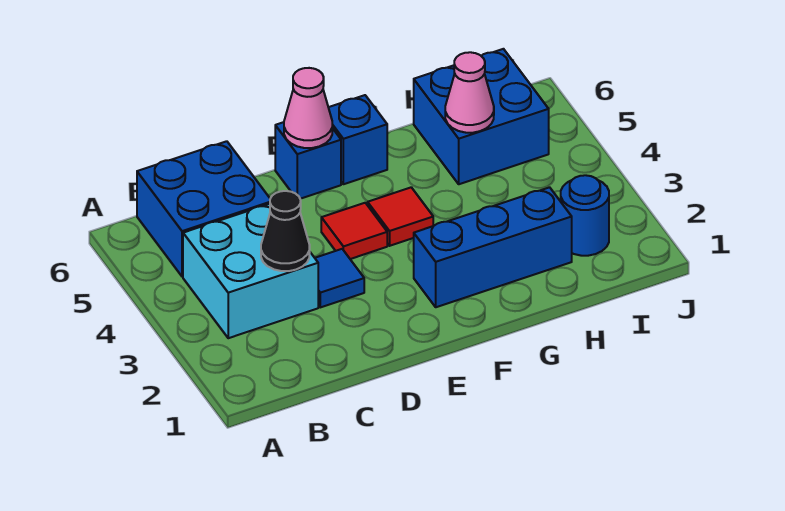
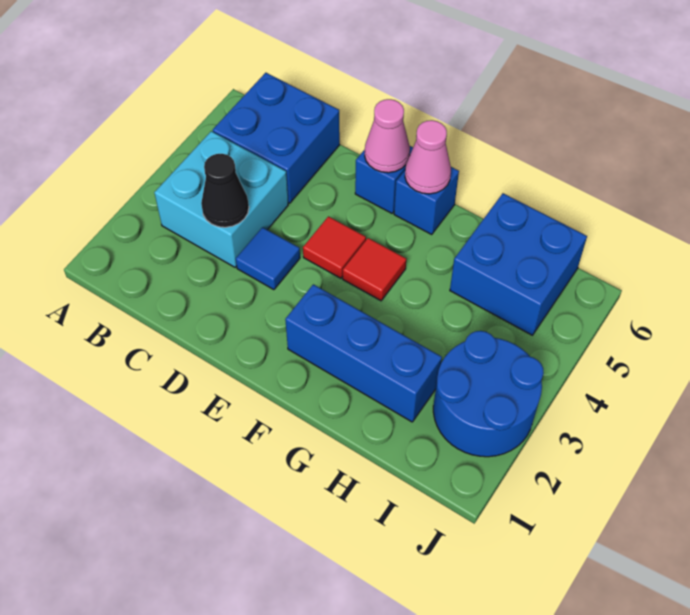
pink 1x1 cone [445,52,494,133] -> pink 1x1 cone moved to [405,120,451,194]
blue 1x1 round brick [561,175,609,256] -> blue 2x2 round brick [433,331,544,457]

